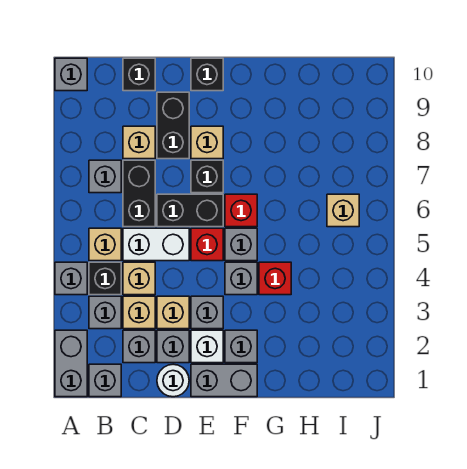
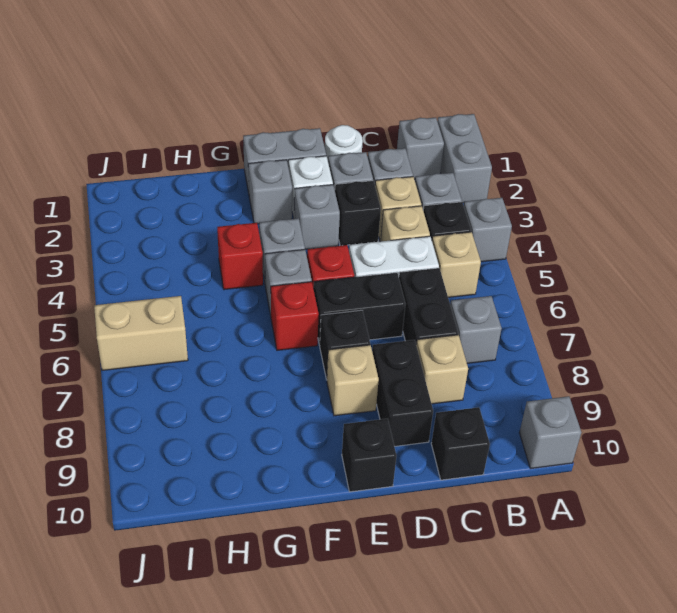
tan 1x1 brick [157,296,189,329] -> black 1x1 brick [335,181,381,246]
tan 1x1 brick [327,194,359,227] -> tan 1x2 brick [94,296,188,370]

